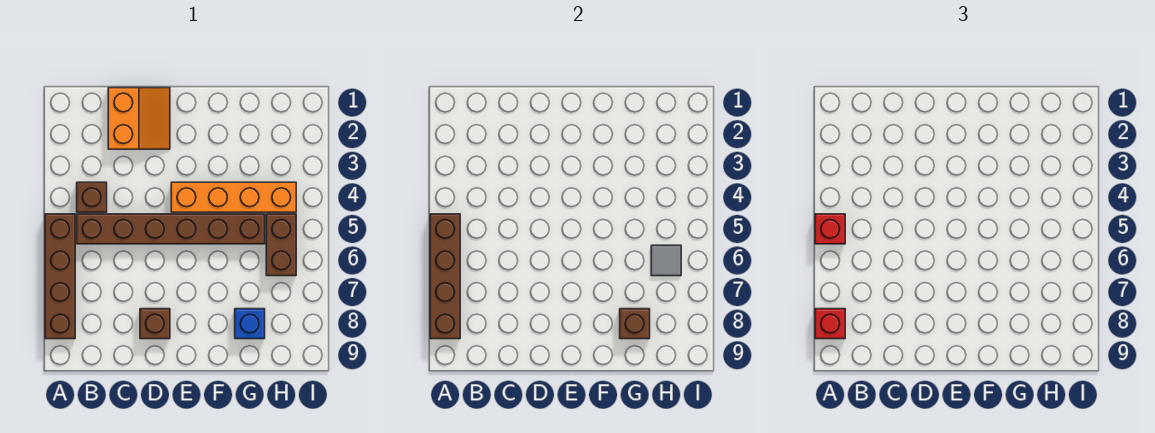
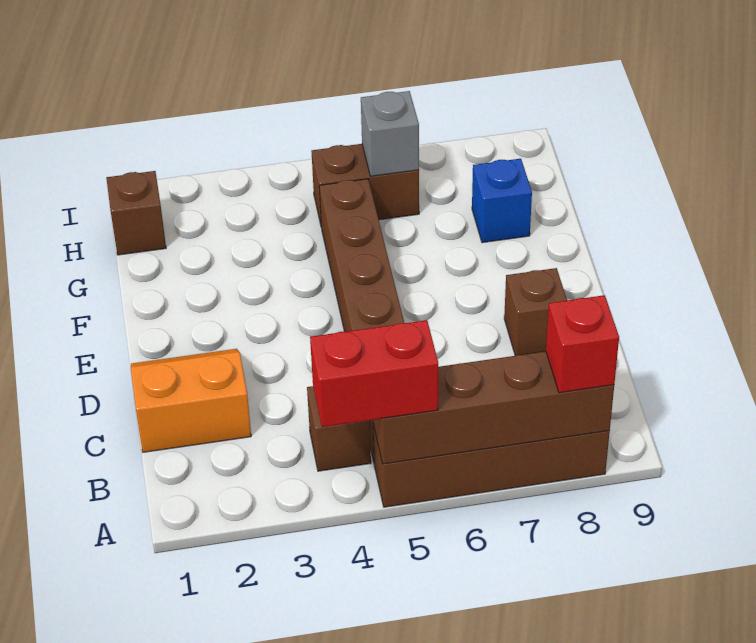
red 1x1 brick [815,214,845,244] -> red 1x2 brick [310,320,438,427]
orange 1x4 brick [171,182,296,212] -> none
brown 1x1 brick [620,309,650,339] -> brown 1x1 brick moved to [106,171,166,255]
grey 1x1 tile [651,245,681,276] -> grey 1x1 brick [361,91,419,176]

